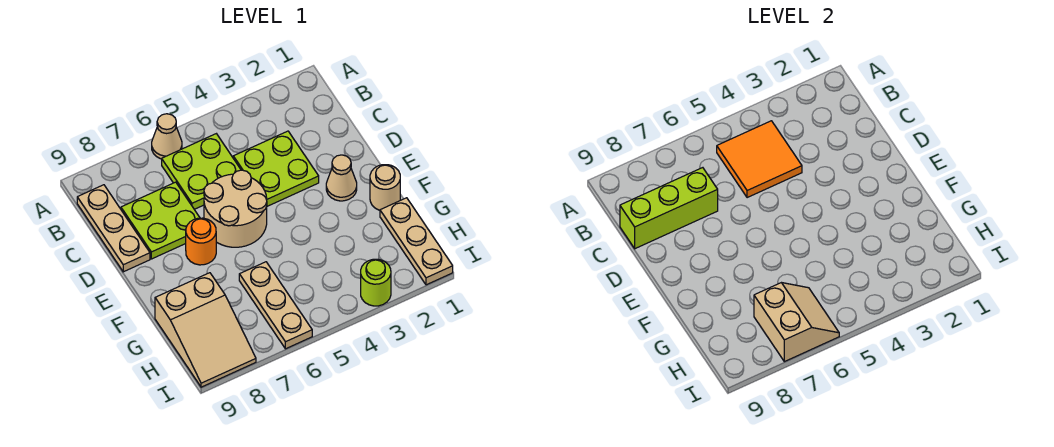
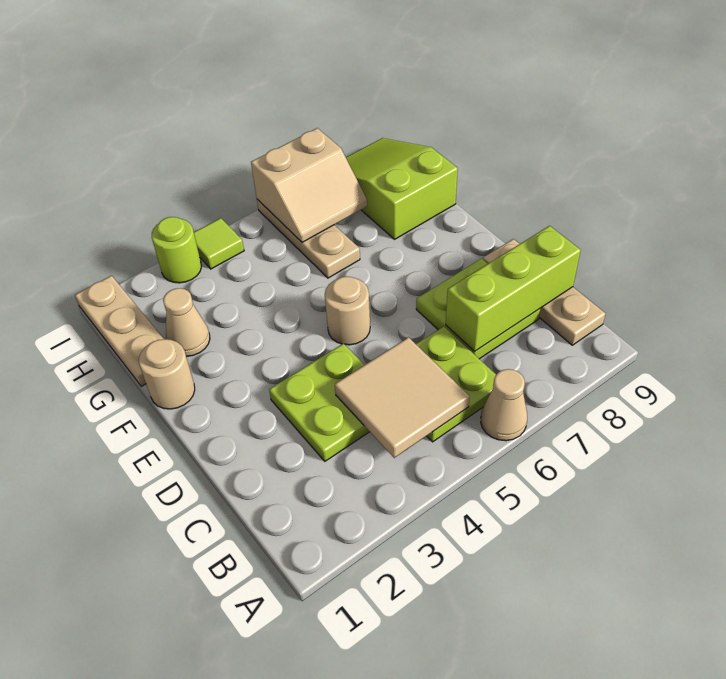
orange 2x2 tile [717,121,802,198] -> tan 2x2 tile [335,337,470,458]
tan 2x2 round brick [204,170,267,247] -> tan 1x1 round brick [325,277,370,345]
tan 1x1 cone [326,155,357,201] -> tan 1x1 cone moved to [163,288,210,357]
orange 1x1 round brick [186,218,216,265] -> none
tan 2x3 slope [155,273,256,387] -> lime 2x3 slope [346,138,458,239]
tan 2x2 slope [754,283,839,362] -> tan 2x2 slope turned to [251,128,367,242]
none -> lime 1x1 tile [194,218,244,269]

